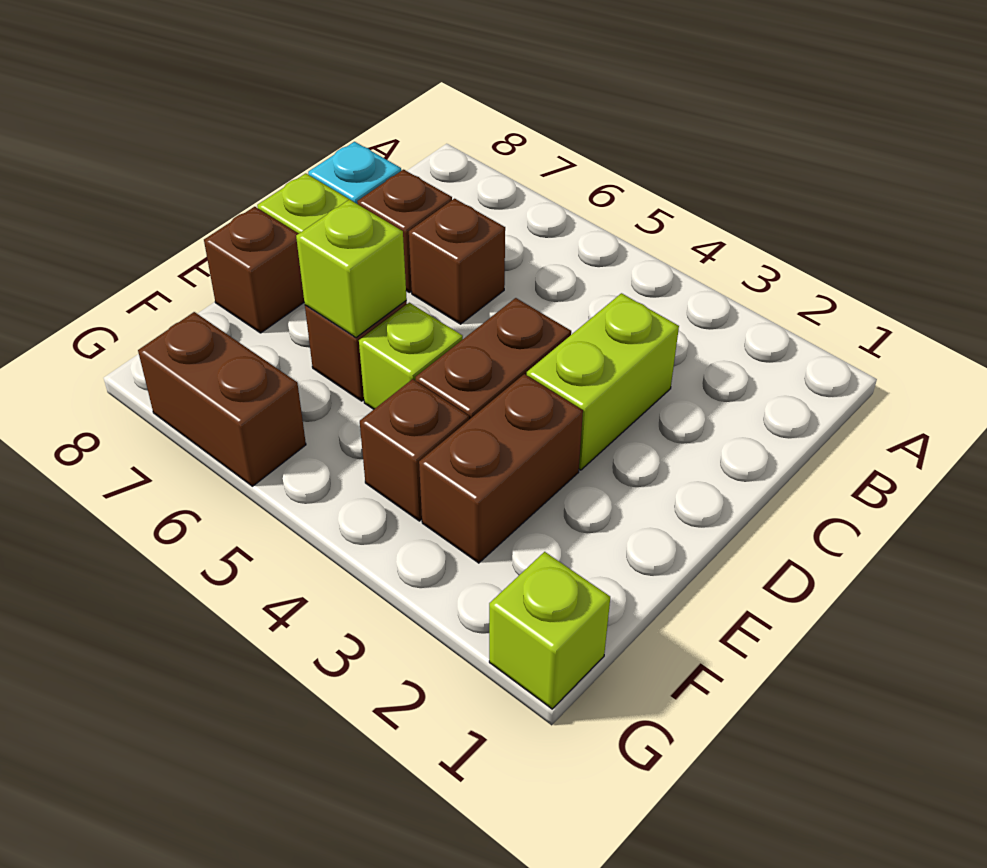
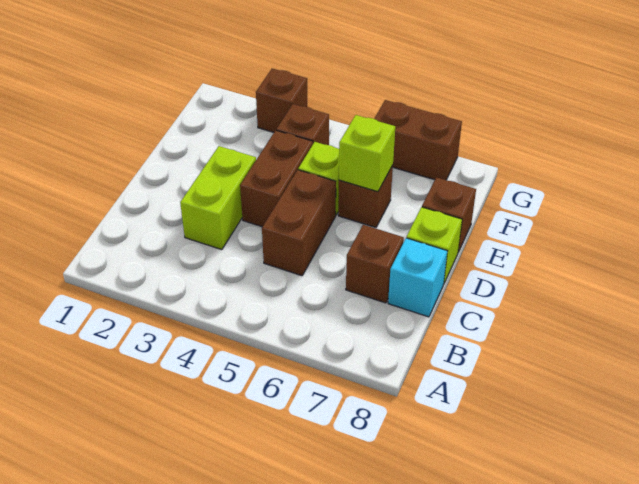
brown 1x1 brick [409,199,505,324] -> brown 1x1 brick moved to [256,69,307,132]
brown 1x2 brick [419,374,583,563] -> brown 1x2 brick moved to [262,170,336,276]
lime 1x1 brick [489,552,610,709] -> none

